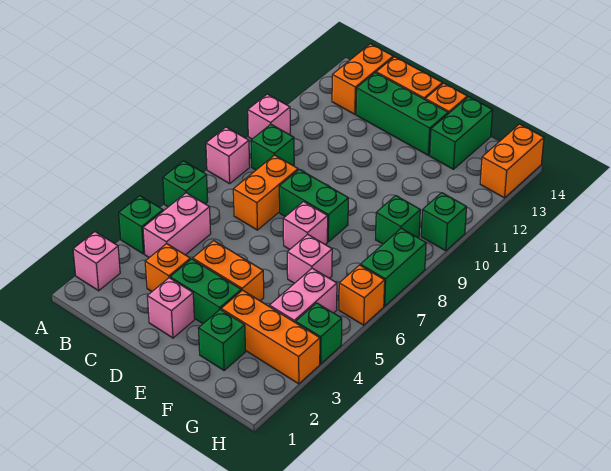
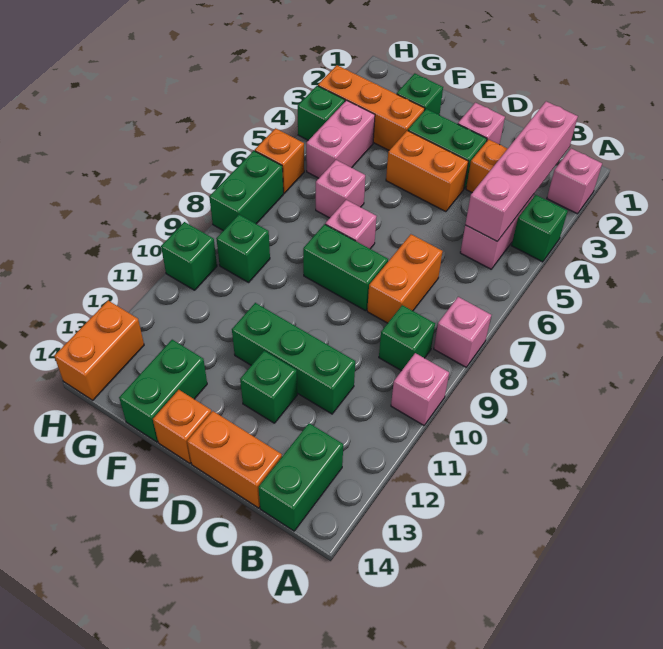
green 1x1 brick [163,161,208,207] -> green 1x1 brick moved to [240,351,297,423]
none -> pink 1x4 brick [465,101,578,241]
orange 1x2 brick [332,44,393,114] -> green 1x2 brick [258,423,343,531]
green 1x3 brick [356,73,448,155] -> green 1x3 brick moved to [232,303,355,414]

